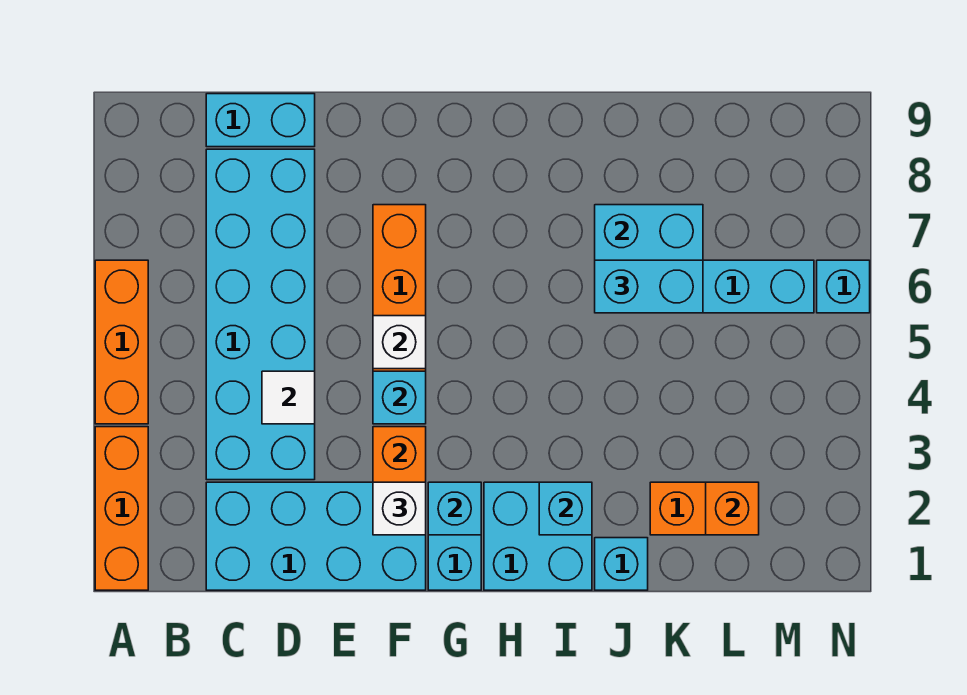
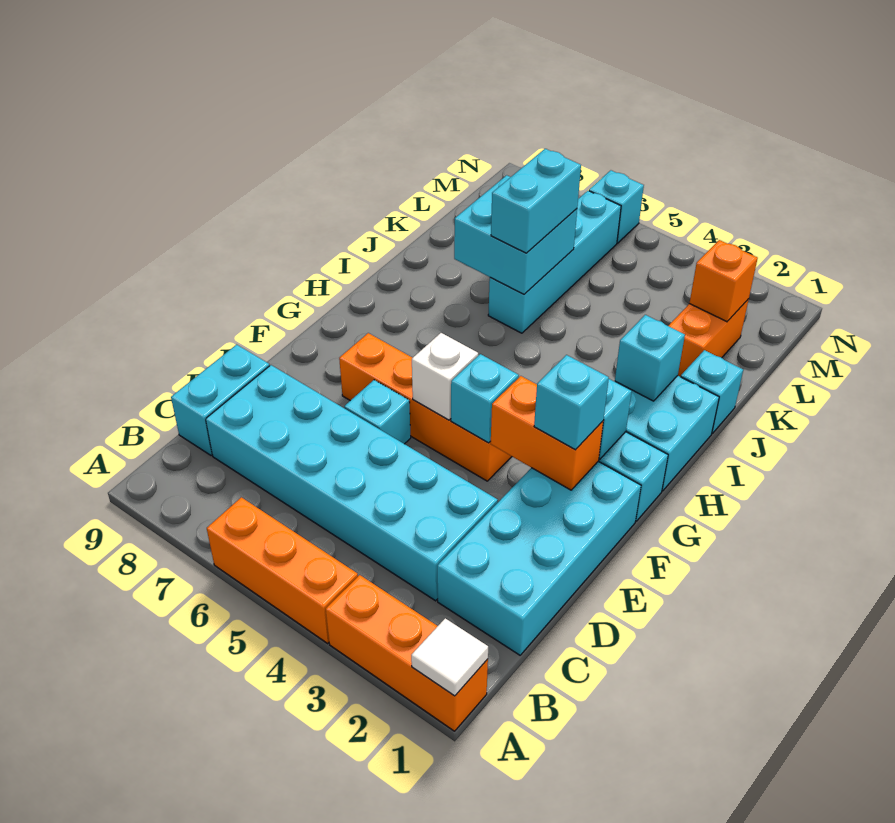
white 1x1 tile [262,371,315,424] -> white 1x1 tile moved to [411,618,488,696]
none -> cyan 1x1 brick [344,380,411,444]
white 1x1 brick [373,482,426,535] -> cyan 1x1 brick [534,355,609,450]

